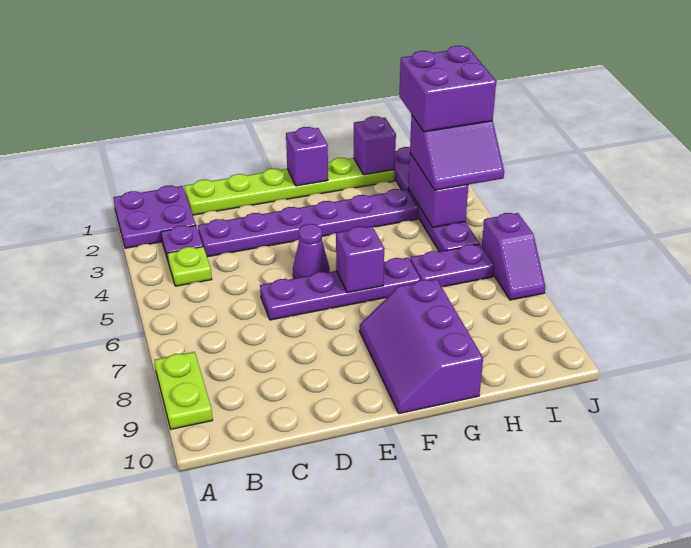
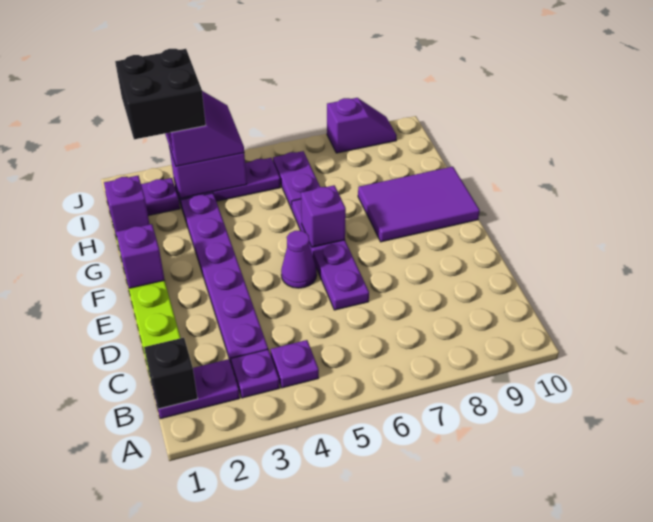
purple 2x2 plate [113,185,196,248] -> purple 1x2 plate [152,359,240,419]
lime 1x2 plate [154,352,213,429] -> none
none -> black 1x1 brick [144,338,198,409]
lime 1x1 plate [167,247,212,286] -> purple 1x1 plate [271,340,319,388]
purple 2x3 slope [360,279,483,414] -> purple 2x3 tile [358,167,480,242]
purple 2x2 brick [399,46,496,132] -> black 2x2 brick [115,49,206,139]
purple 1x2 slope [482,213,545,300] -> purple 1x2 slope moved to [327,98,397,153]

